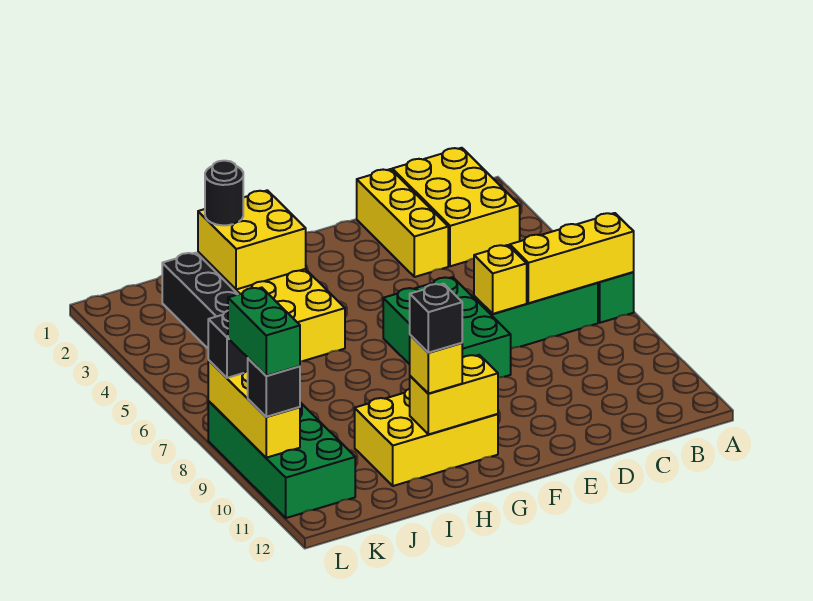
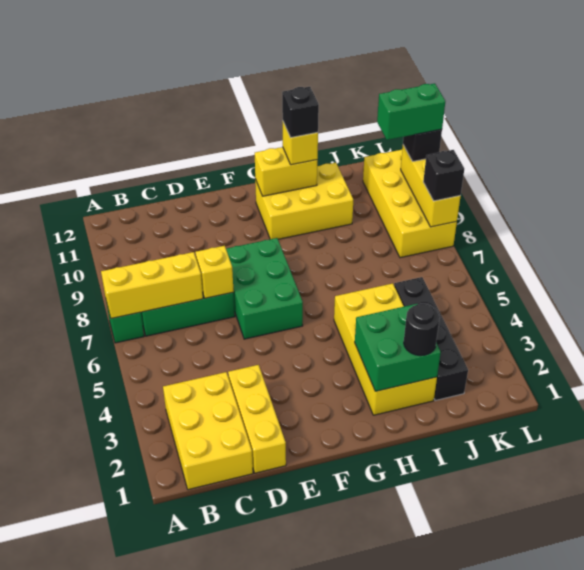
yellow 2x2 brick [198,190,306,290] -> green 2x2 brick [355,304,441,391]
green 2x4 brick [208,401,355,518] -> yellow 2x4 brick [363,150,457,258]
green 1x2 brick [228,288,300,376] -> green 1x2 brick turned to [377,84,445,140]

